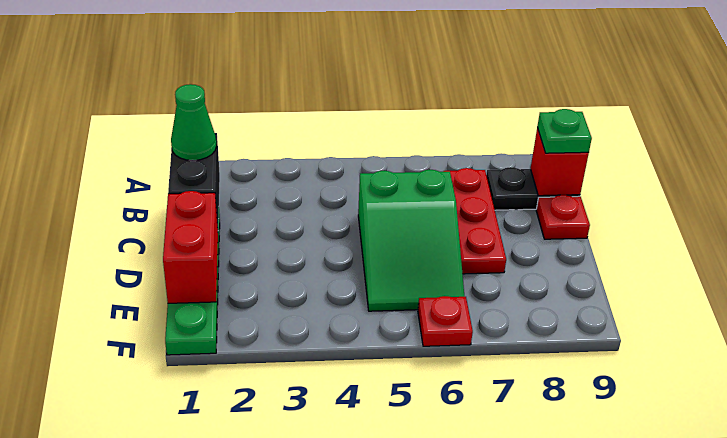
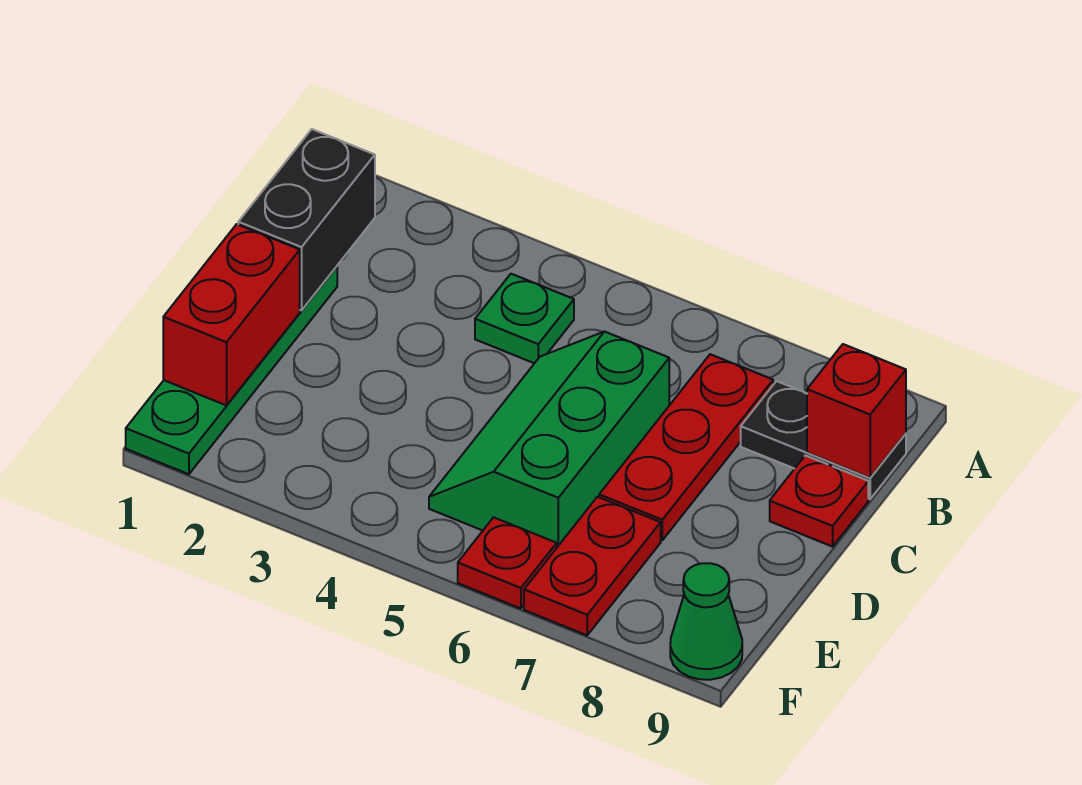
green 1x1 cone [171,84,217,160] -> green 1x1 cone moved to [670,563,742,680]
green 1x1 plate [537,109,592,153] -> green 1x1 plate moved to [475,274,574,363]
green 2x3 slope [358,170,465,311] -> green 2x3 slope turned to [429,332,669,547]
none -> red 1x2 plate [524,497,661,635]

